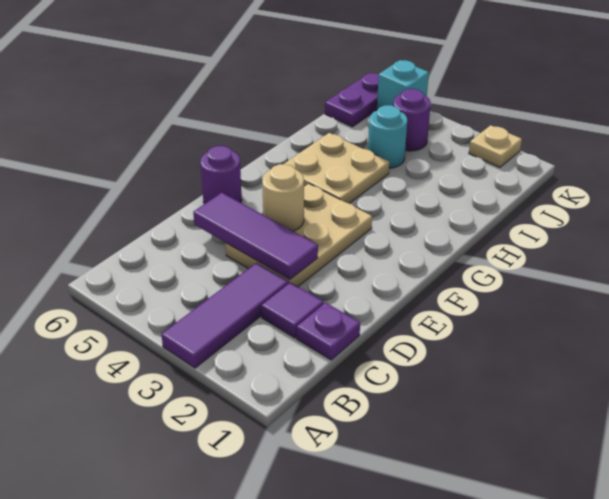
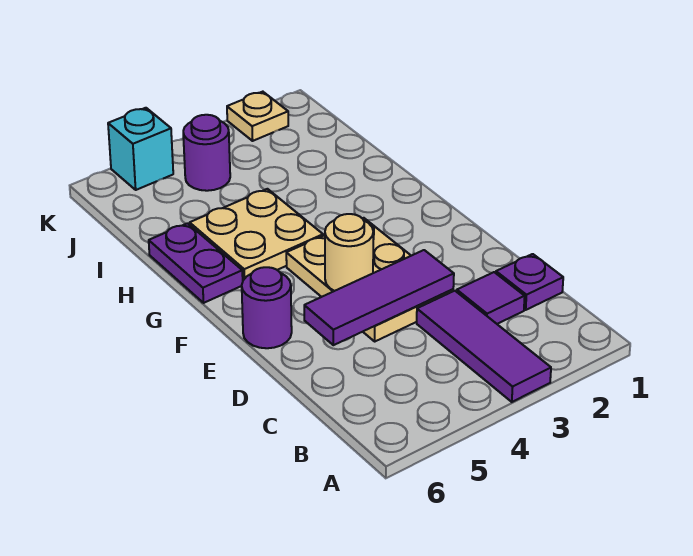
cyan 1x1 round brick [368,105,407,168] -> none
purple 1x2 plate [325,73,379,127] -> purple 1x2 plate moved to [149,223,243,303]

